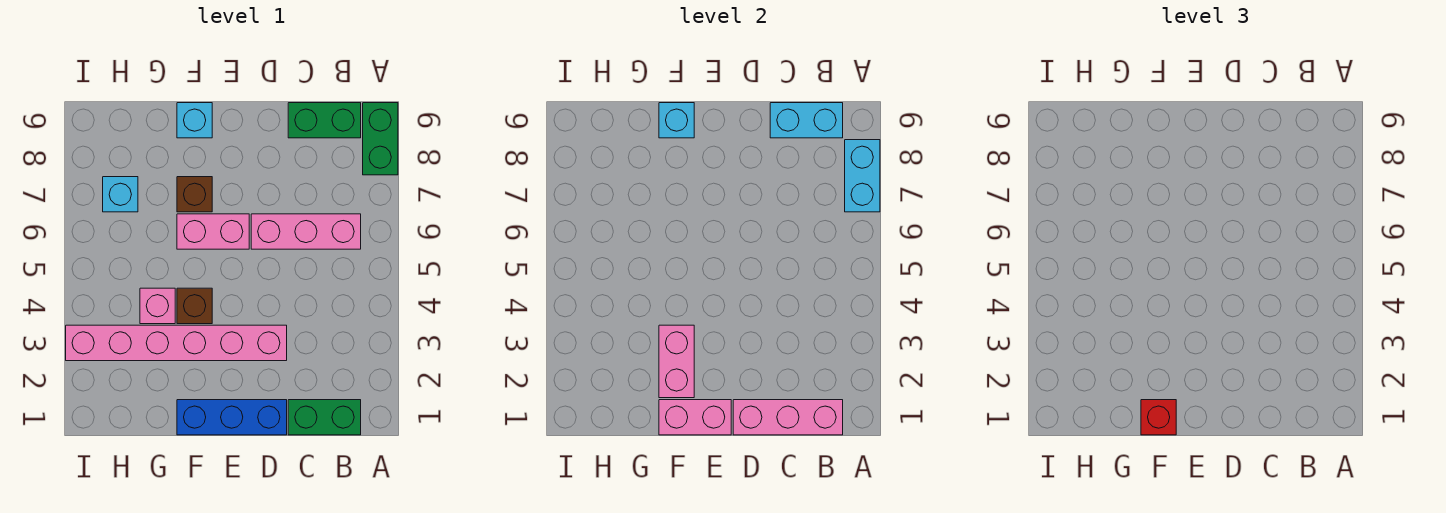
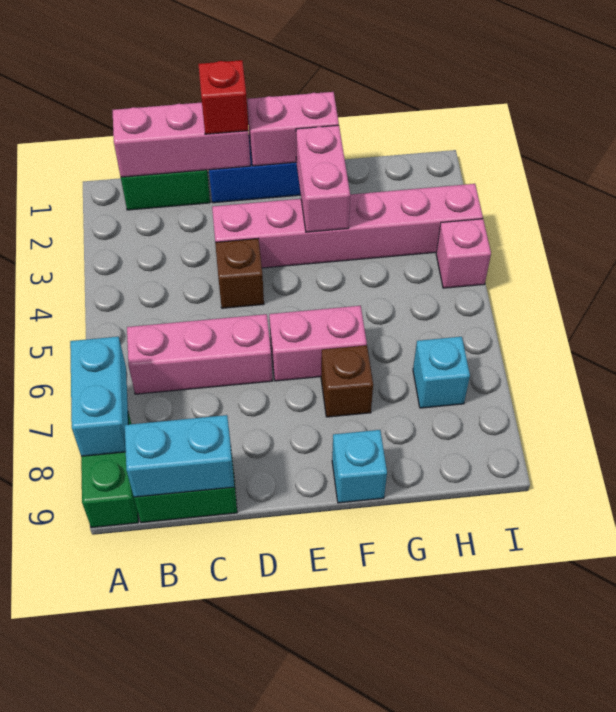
red 1x1 brick [1141,400,1176,435] -> red 1x1 brick moved to [198,60,248,134]
brown 1x1 brick [177,288,212,324] -> brown 1x1 brick moved to [215,239,264,308]
cyan 1x1 brick [659,103,694,138] -> none
pink 1x1 brick [140,288,175,324] -> pink 1x1 brick moved to [436,219,491,288]

